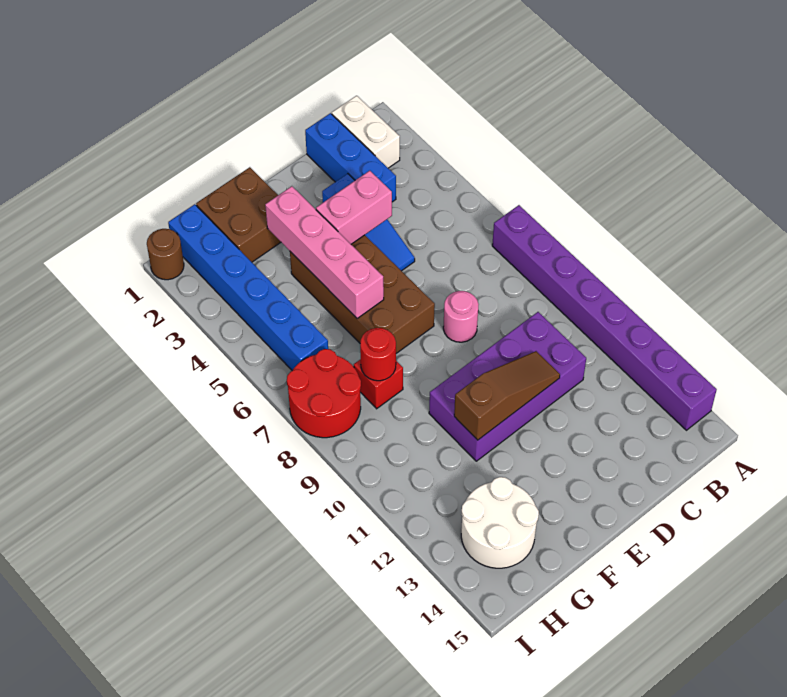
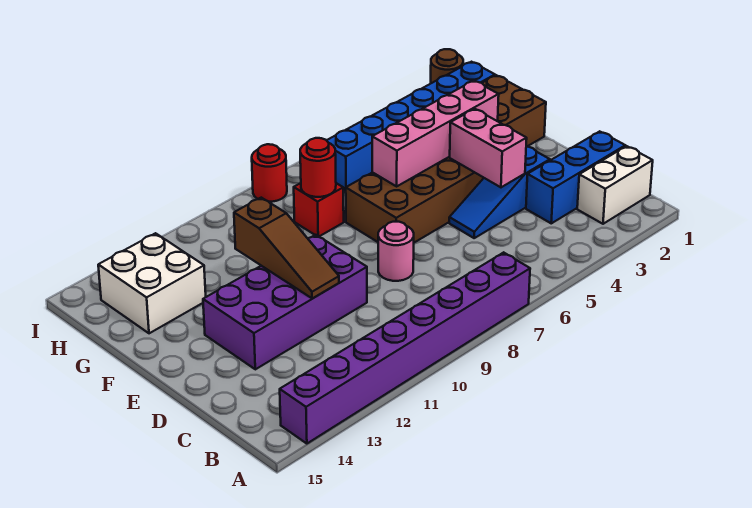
purple 2x4 brick [429,312,586,461] -> purple 2x4 brick turned to [203,235,367,369]
white 2x2 round brick [461,477,539,568] -> white 2x2 brick [98,233,206,333]
red 2x2 round brick [287,349,361,438] -> red 1x1 round brick [252,144,287,202]

